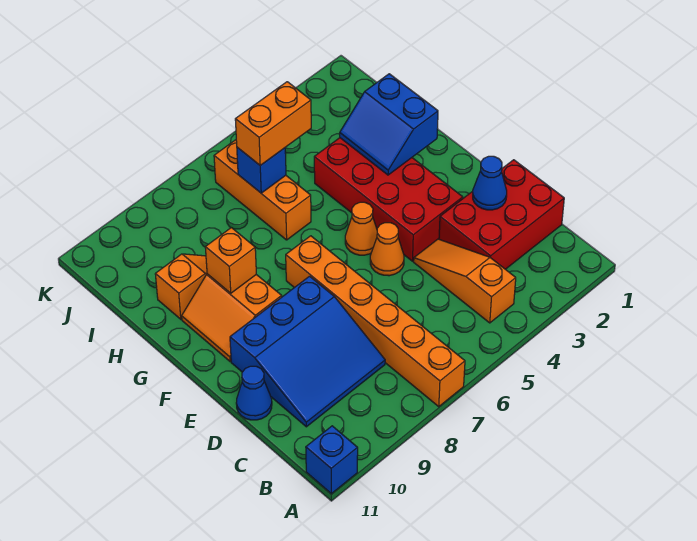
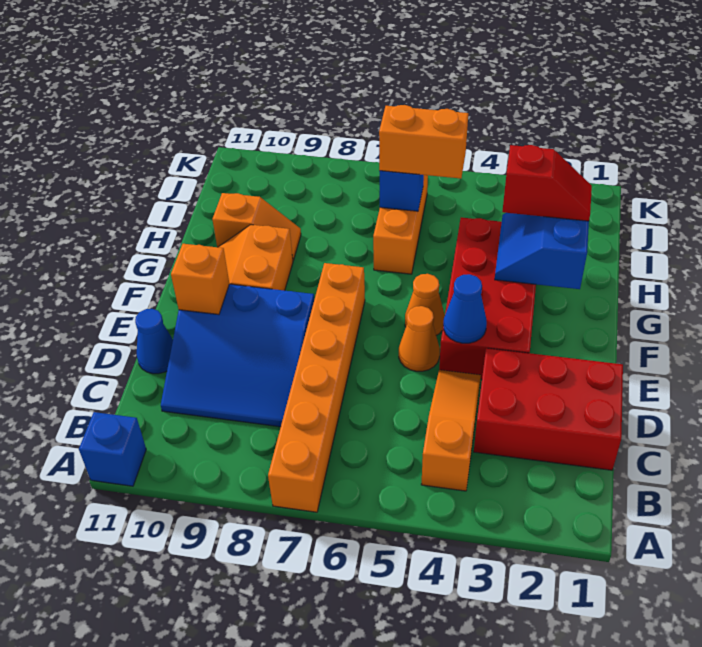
blue 1x1 cone [473,156,507,210] -> blue 1x1 cone moved to [443,274,487,343]
orange 1x1 brick [205,228,256,293] -> orange 1x1 brick moved to [171,244,229,314]
none -> red 1x2 slope [502,145,592,221]

